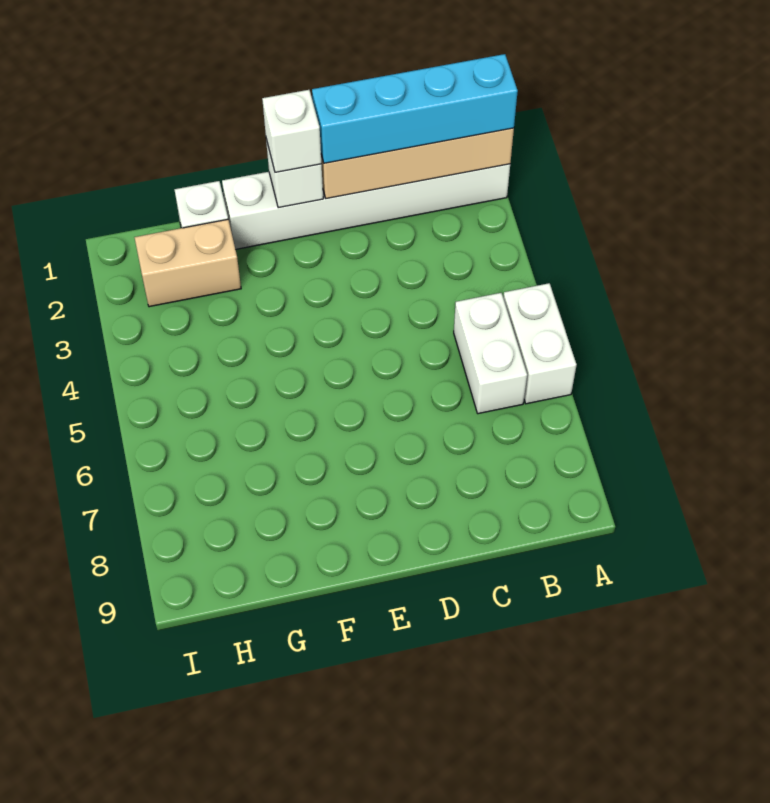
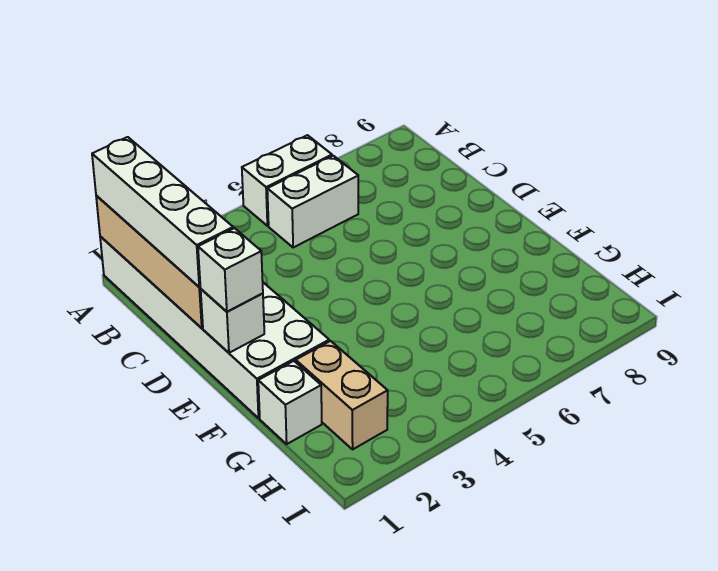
white 1x6 brick [222,164,510,249] -> white 2x6 brick [100,237,329,418]
cyan 1x4 brick [312,54,518,163] -> white 1x4 brick [92,137,233,287]

